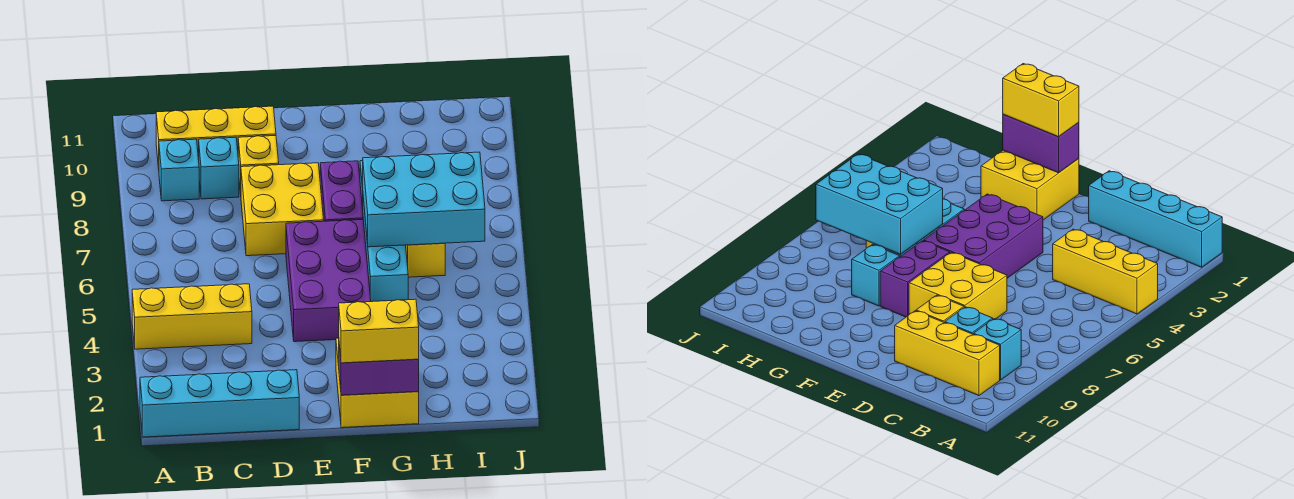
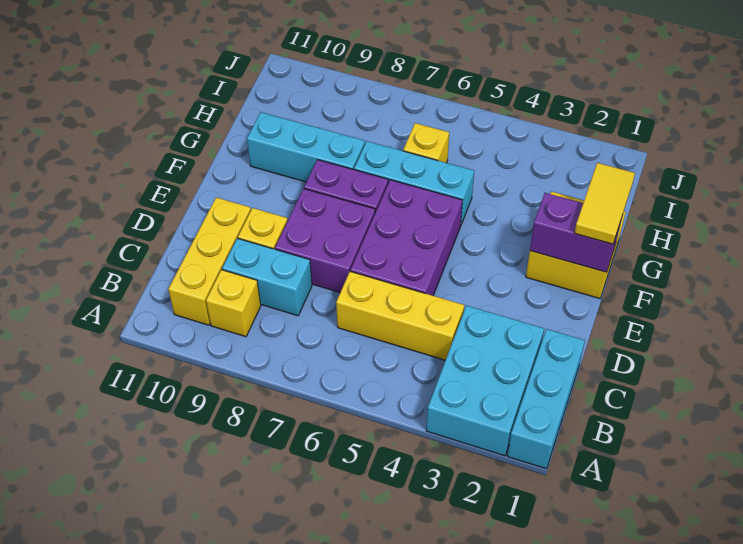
cyan 1x4 brick [140,370,299,437] -> cyan 1x3 brick [508,329,585,469]
yellow 1x3 brick [132,284,252,349] -> yellow 1x3 brick turned to [336,271,464,360]
cyan 1x1 brick [159,139,199,201] -> yellow 1x1 brick [206,270,261,337]
cyan 1x1 brick [199,137,239,199] -> cyan 1x2 brick [222,238,312,316]
yellow 2x2 brick [241,163,324,256] -> purple 2x2 brick [275,189,375,292]
purple 2x3 brick [286,220,371,342] -> purple 2x3 brick turned to [350,180,462,296]
purple 1x2 brick [339,345,419,395] -> purple 1x2 brick turned to [530,193,622,272]
yellow 1x2 brick [339,299,419,363] -> yellow 1x2 tile [575,163,635,244]
cyan 2x3 brick [363,152,485,247] -> cyan 2x3 brick moved to [427,306,544,456]
cyan 1x1 brick [852,245,900,306] -> cyan 1x3 brick [247,112,365,182]

